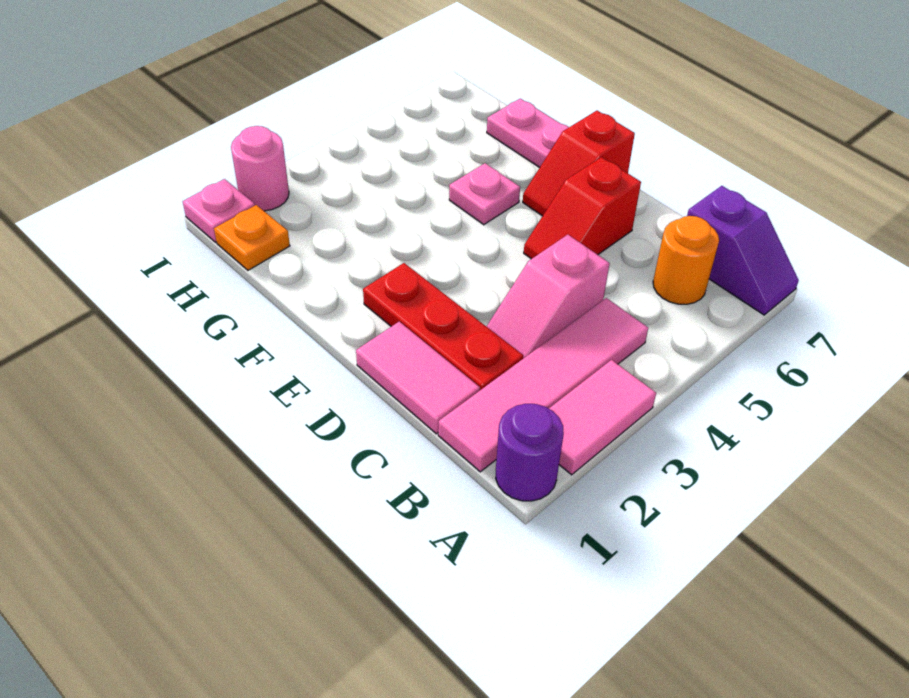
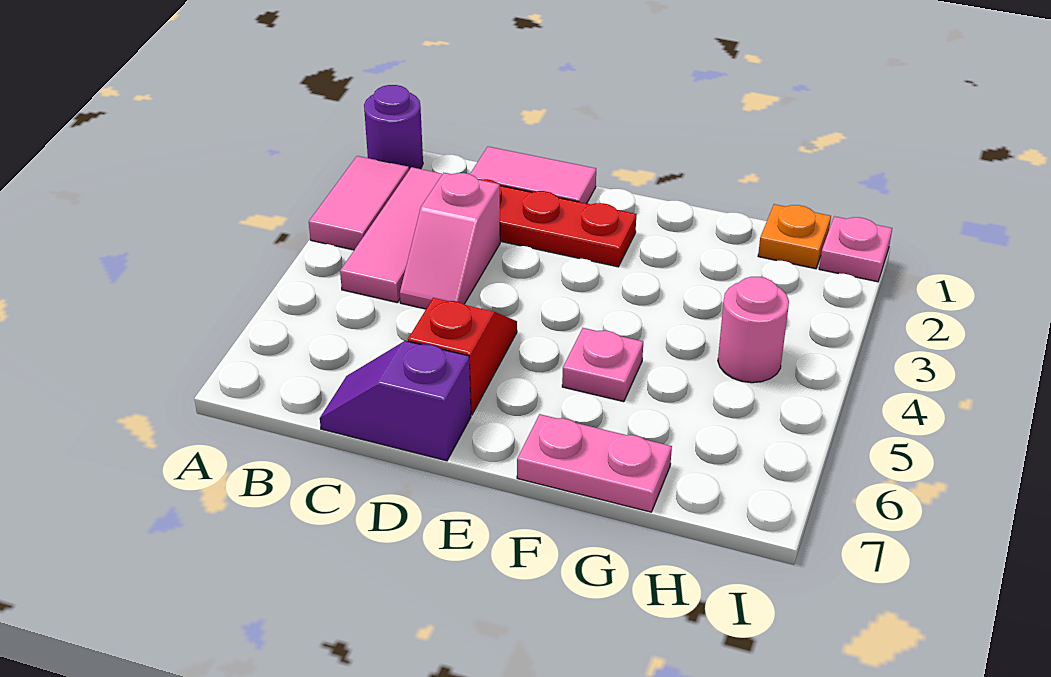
purple 1x2 slope [687,186,799,315] -> purple 1x2 slope moved to [320,341,471,461]
pink 1x4 tile [438,298,648,472] -> pink 1x3 tile [340,167,442,303]
orange 1x1 round brick [653,216,719,304] -> none
pink 1x2 slope [486,235,610,358] -> pink 1x2 slope turned to [400,173,500,309]
red 1x2 slope [523,111,635,216] -> none
pink 1x1 round brick [231,126,289,211] -> pink 1x1 round brick moved to [718,277,789,383]

